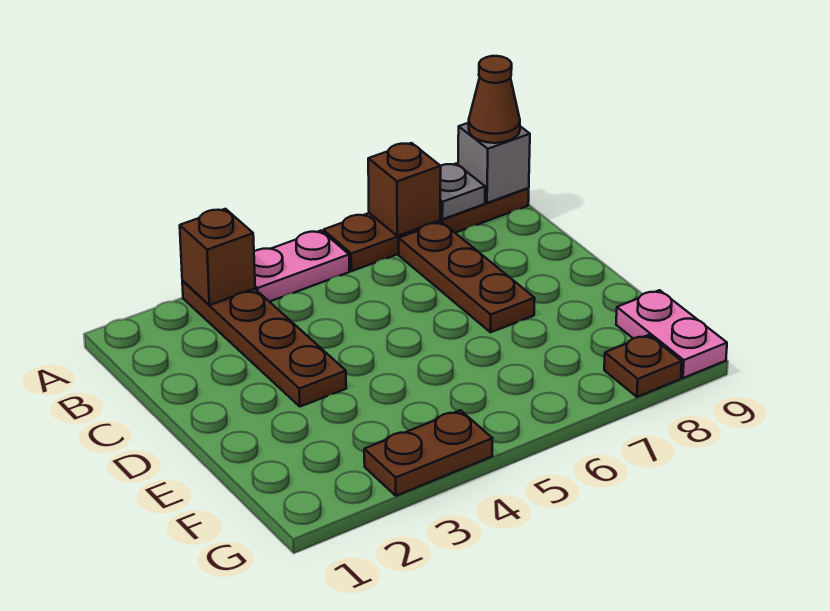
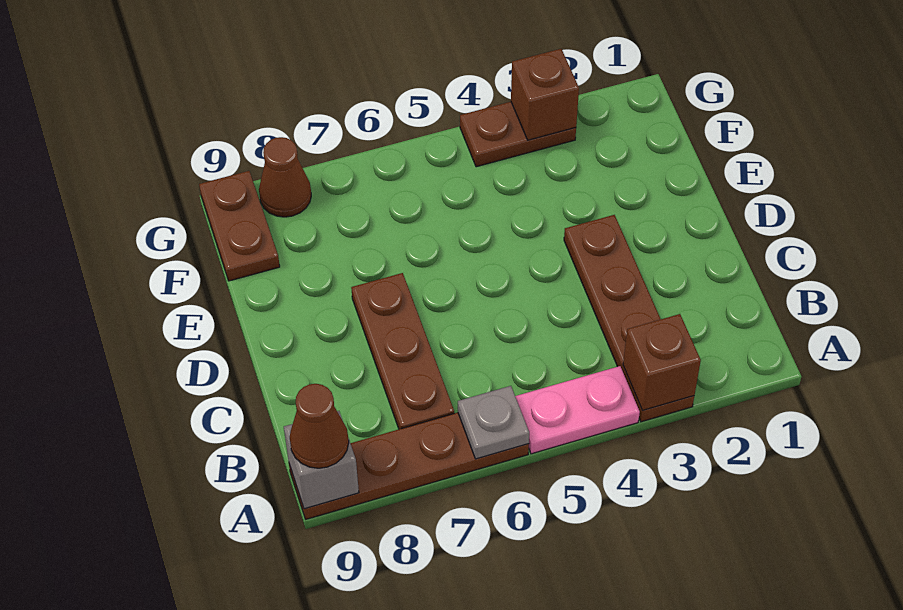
brown 1x1 brick [368,143,441,236] -> brown 1x1 brick moved to [511,49,579,140]
grey 1x1 plate [440,164,485,219] -> grey 1x1 plate moved to [458,386,529,459]
pink 1x2 plate [616,290,727,378] -> brown 1x2 plate [199,171,280,281]
brown 1x1 plate [604,335,682,397] -> brown 1x1 cone [259,137,311,217]

